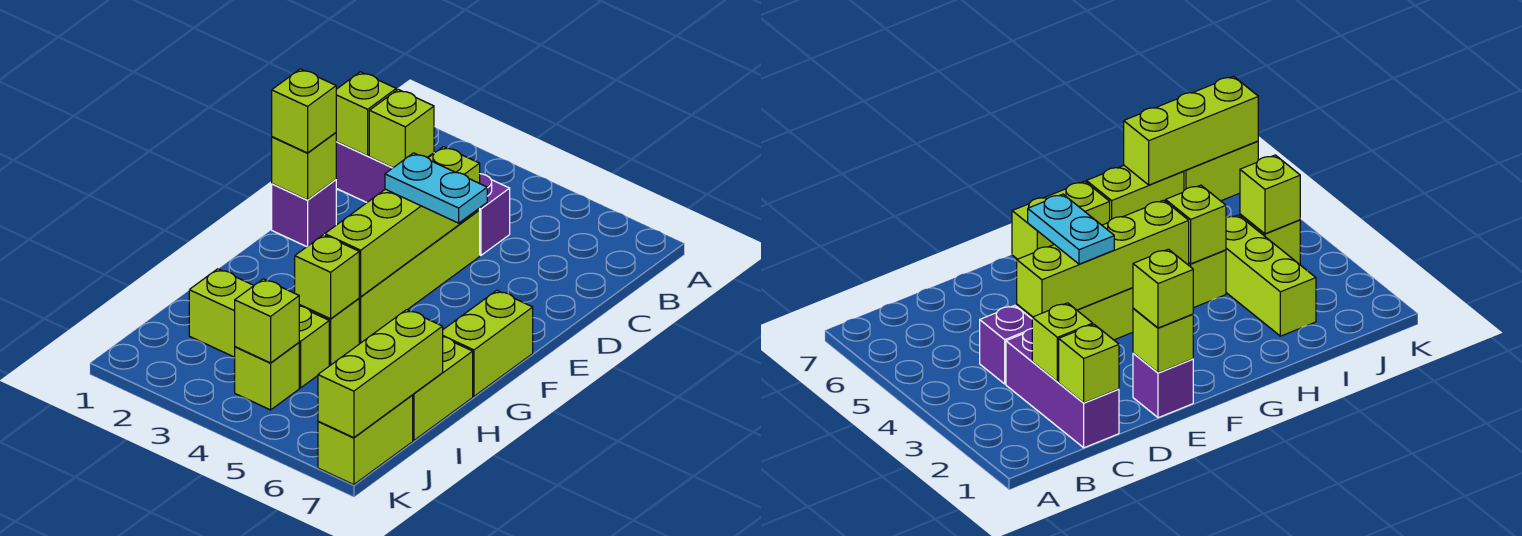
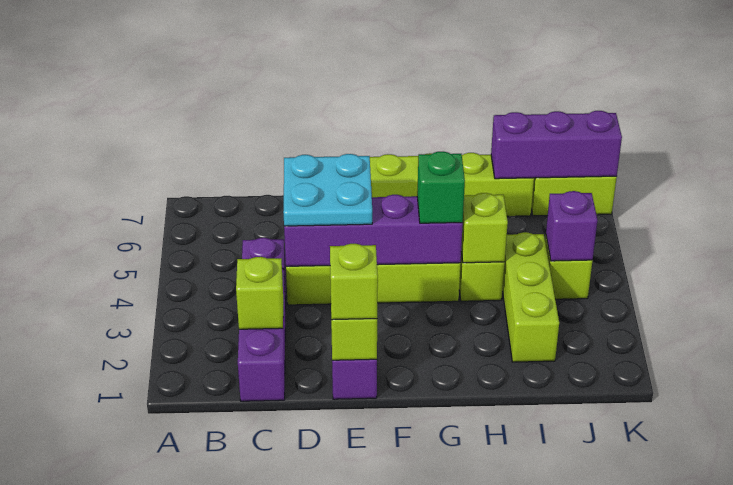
lime 1x1 brick [336,72,396,156] -> none
lime 1x4 brick [325,147,480,297] -> purple 1x4 brick [284,195,463,266]
cyan 1x2 plate [385,153,487,223] -> cyan 2x2 plate [283,154,372,226]
none -> green 1x1 brick [417,152,465,223]
lime 1x3 brick [318,310,443,438] -> purple 1x3 brick [491,111,622,179]
lime 1x1 brick [235,279,299,363] -> purple 1x1 brick [546,191,597,261]

